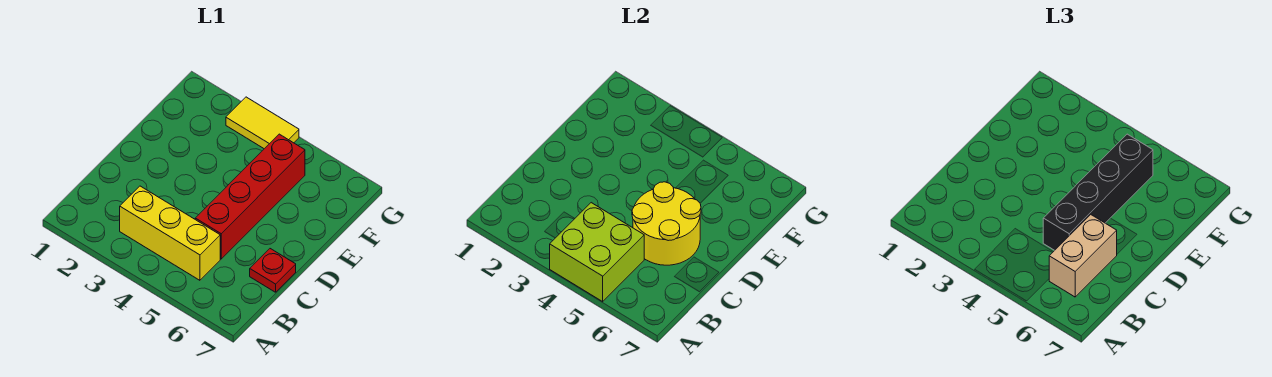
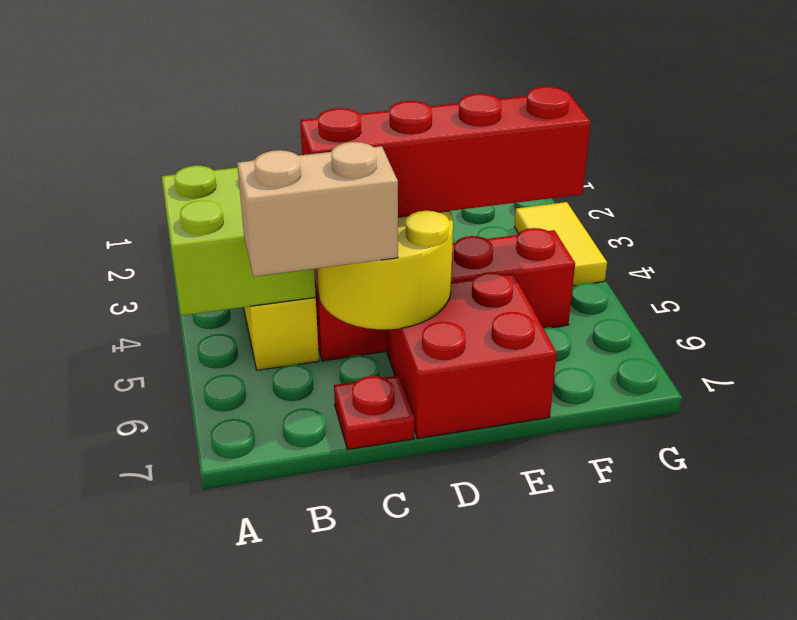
black 1x4 brick [1043,134,1153,250] -> red 1x4 brick [300,87,591,217]
none -> red 2x2 brick [387,272,557,438]

